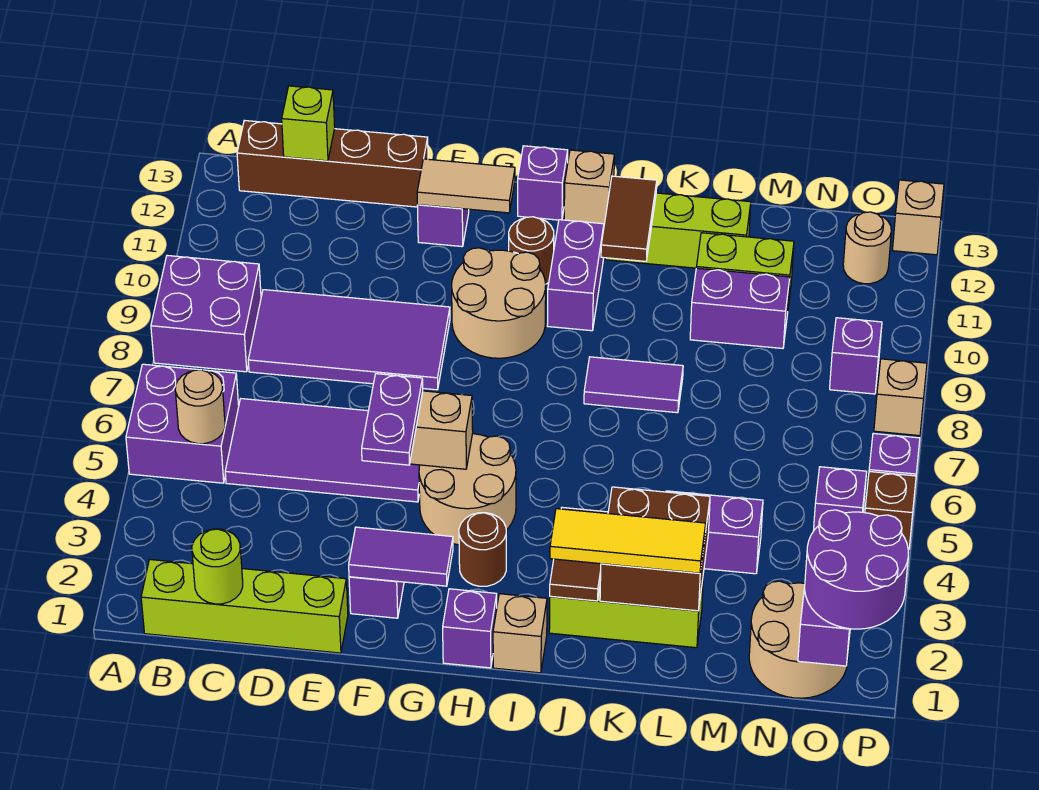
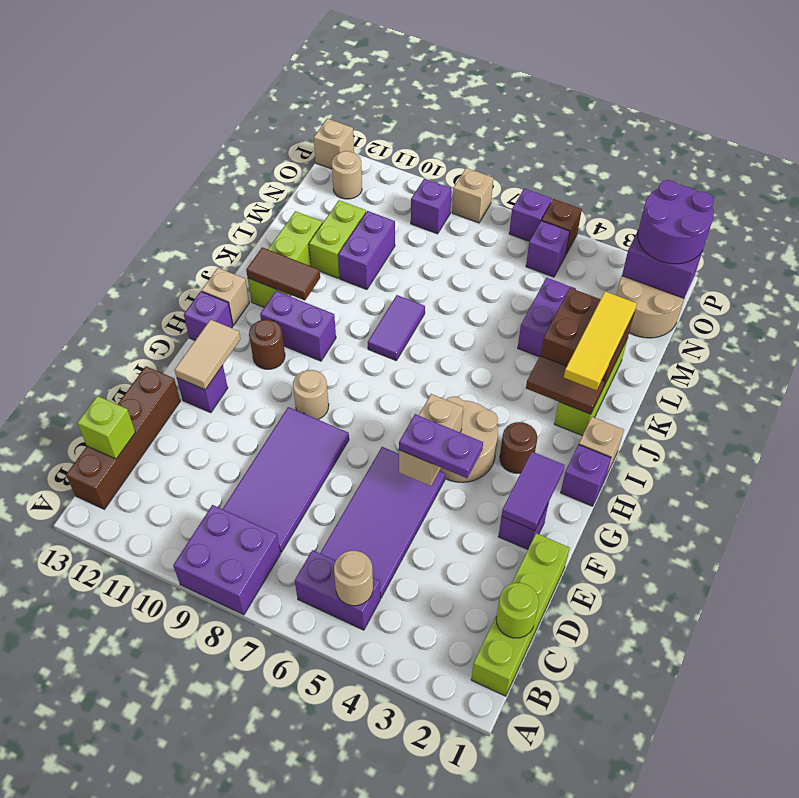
purple 2x2 brick [126,364,239,483] -> purple 1x2 brick [295,550,380,630]
tan 2x2 round brick [452,248,546,358] -> tan 1x1 round brick [293,370,329,419]

